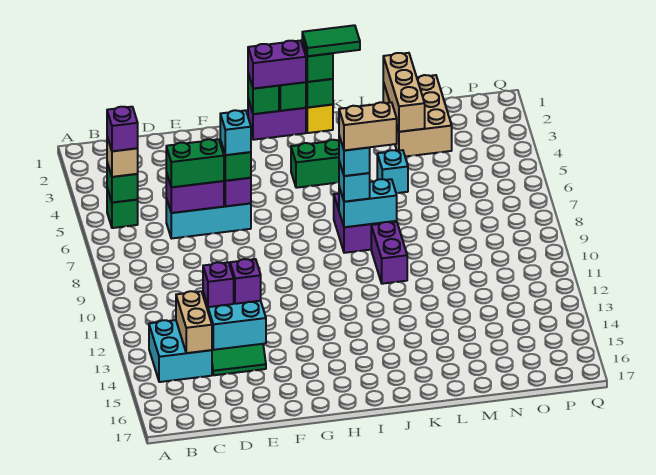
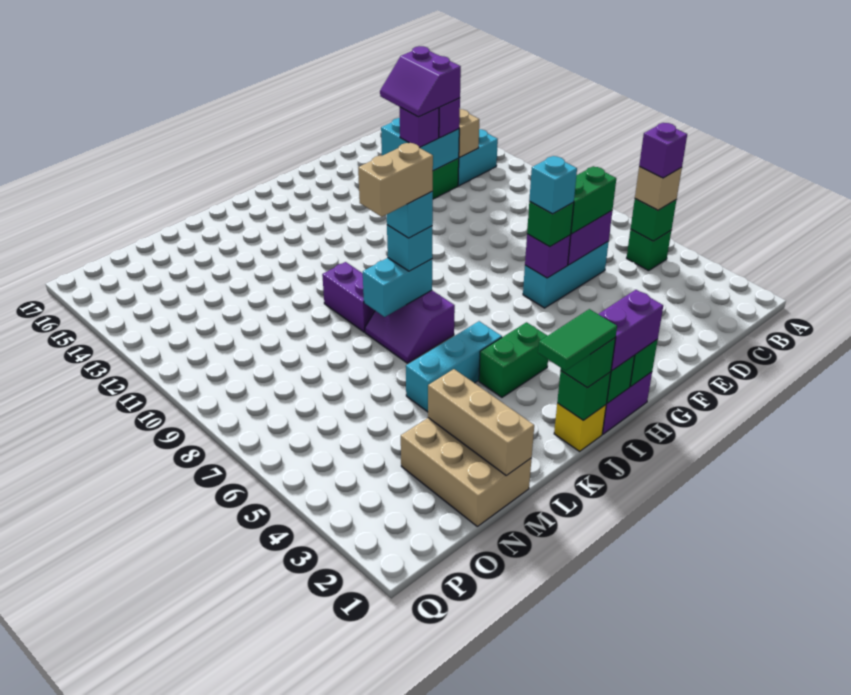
none -> purple 2x2 slope [380,46,461,117]
cyan 1x1 brick [377,150,408,193] -> cyan 1x3 brick [406,321,502,412]

